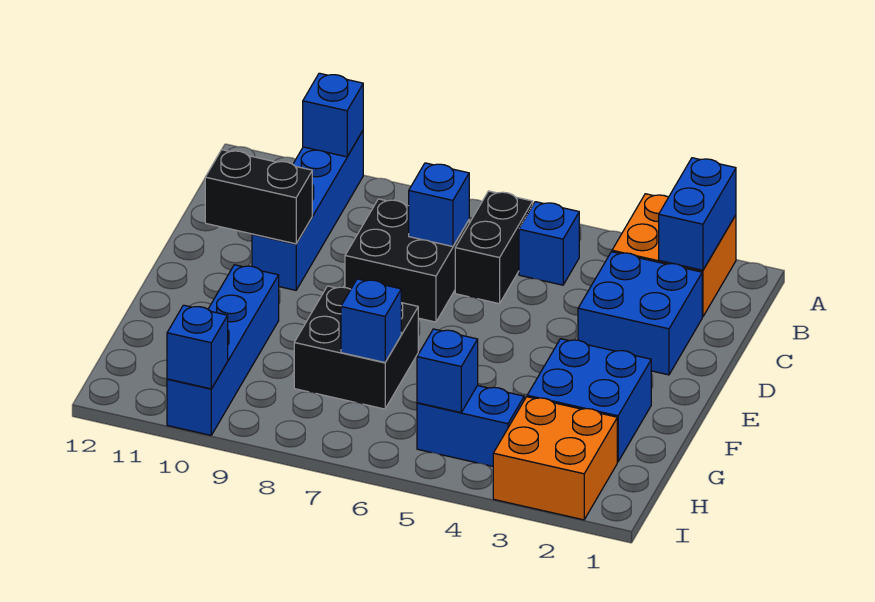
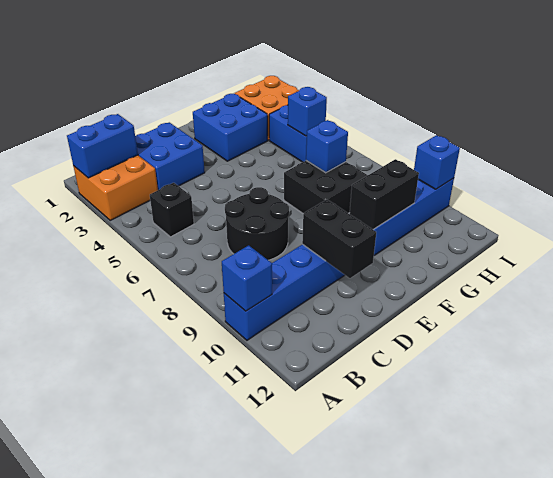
blue 1x1 brick [519,202,579,285] -> black 1x1 brick [150,183,194,237]
black 1x2 brick [455,191,533,304] -> black 1x2 brick moved to [350,159,419,230]
black 2x2 brick [345,199,469,322] -> black 2x2 round brick [225,187,289,260]
blue 1x1 brick [409,163,470,246] -> none

